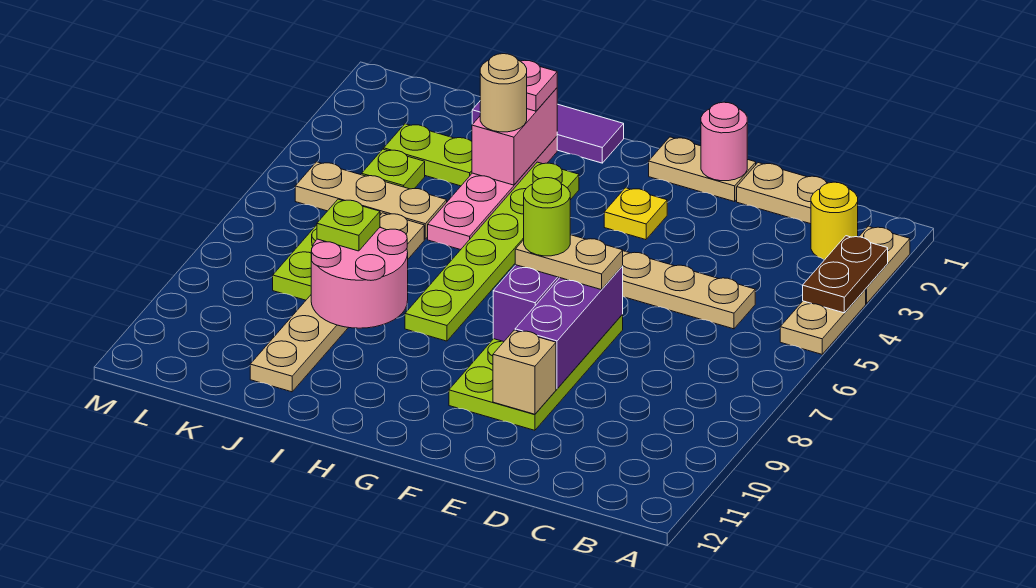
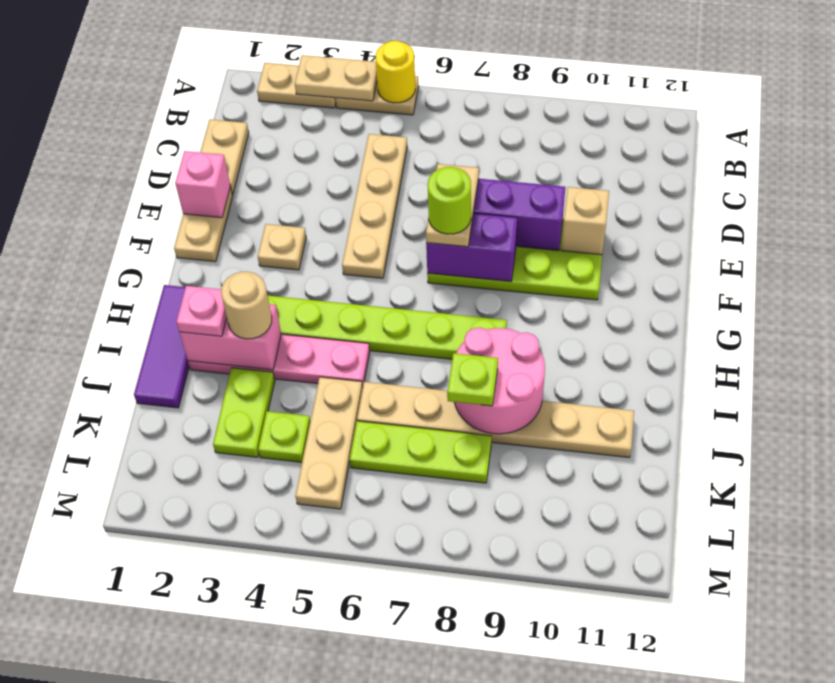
brown 1x2 plate [803,236,888,313] -> tan 1x2 plate [295,55,377,101]
yellow 1x1 round brick [811,182,858,260] -> yellow 1x1 round brick moved to [376,41,415,103]
pink 1x1 round brick [701,102,747,181] -> pink 1x1 brick [175,151,231,218]
yellow 1x1 plate [604,188,667,240] -> tan 1x1 plate [258,224,306,270]

